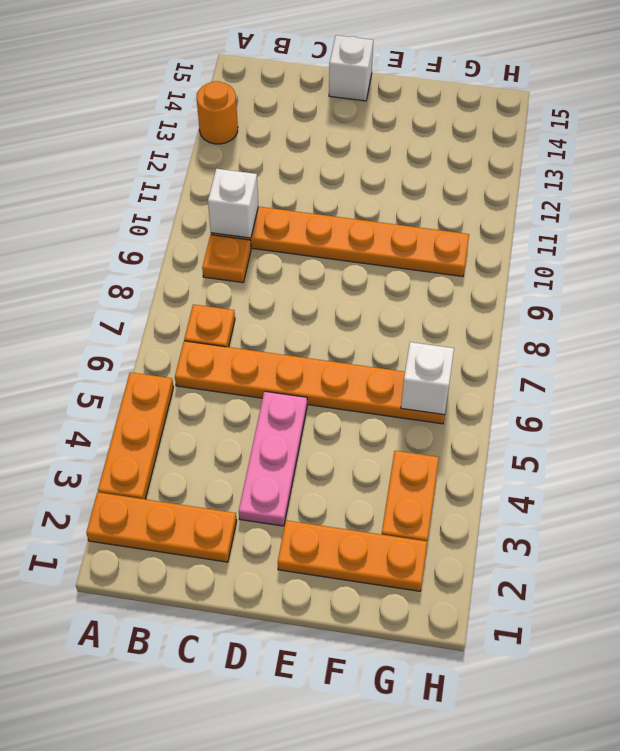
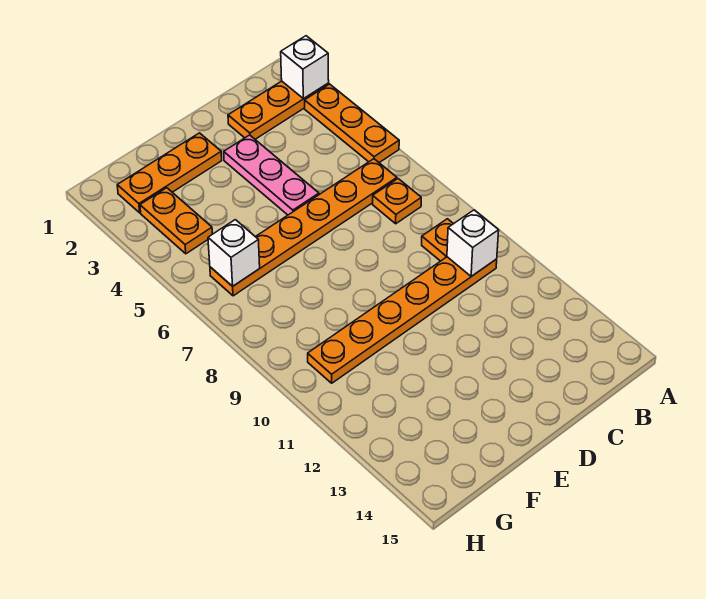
orange 1x1 round brick [197,81,238,144] -> none
white 1x1 brick [329,35,373,101] -> white 1x1 brick moved to [281,36,329,99]

